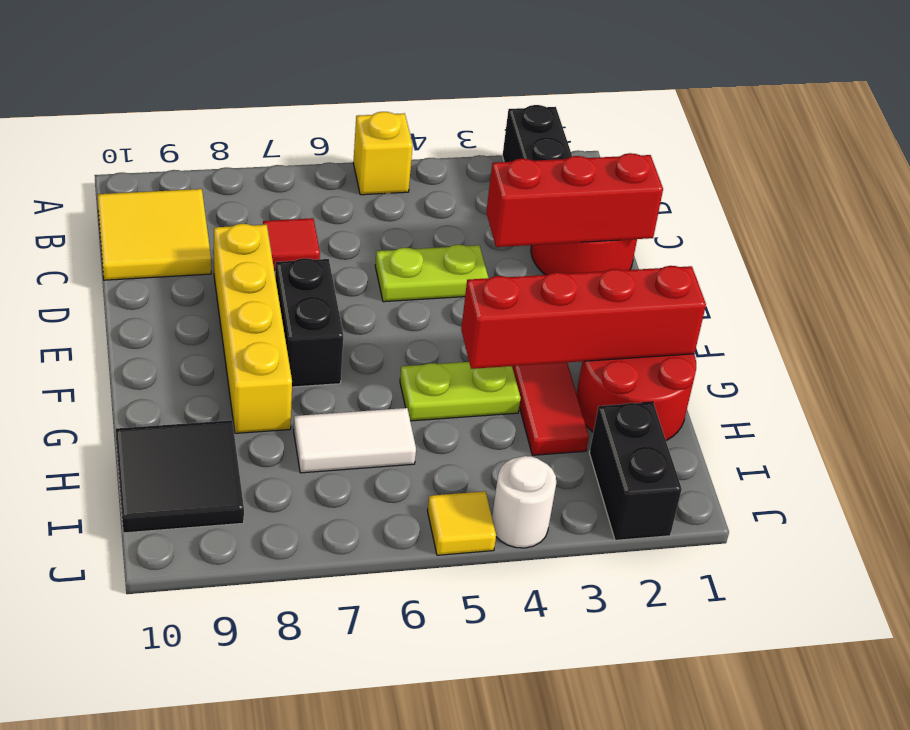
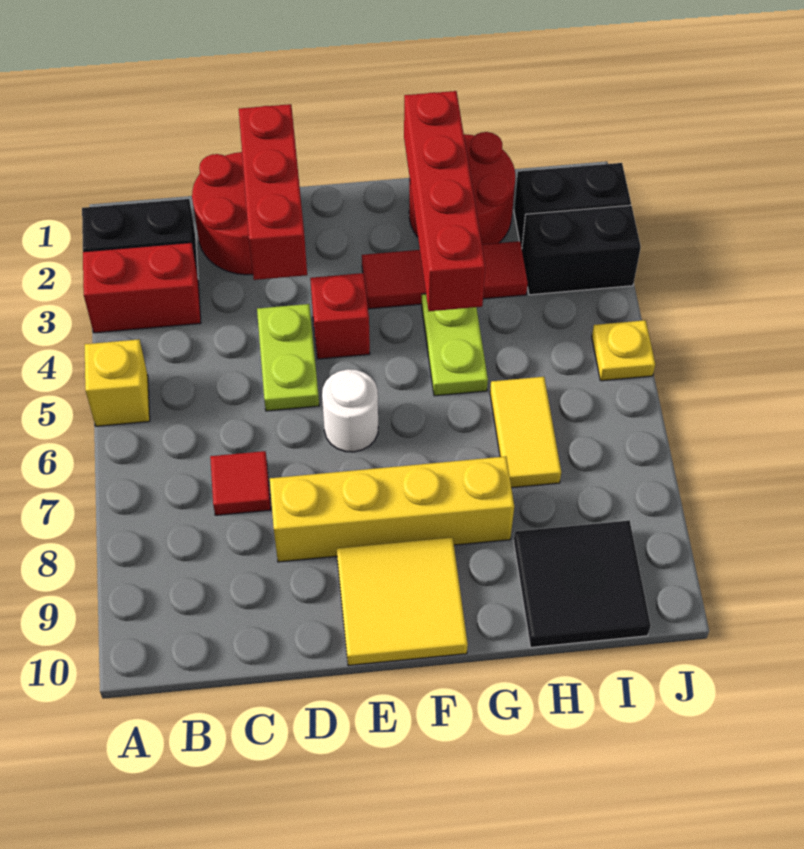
none -> red 1x2 brick [83,243,201,333]
yellow 2x2 tile [98,189,211,280] -> yellow 2x2 tile moved to [337,537,468,666]
none -> red 1x1 brick [310,273,370,359]
black 1x2 brick [275,258,343,387] -> black 1x2 brick moved to [522,205,641,295]
white 1x2 tile [294,408,416,473] -> yellow 1x2 tile [490,377,561,488]
white 1x1 round brick [492,456,556,548] -> white 1x1 round brick moved to [322,369,378,452]
yellow 1x1 tile [428,491,496,555] -> yellow 1x1 plate [592,320,655,381]

